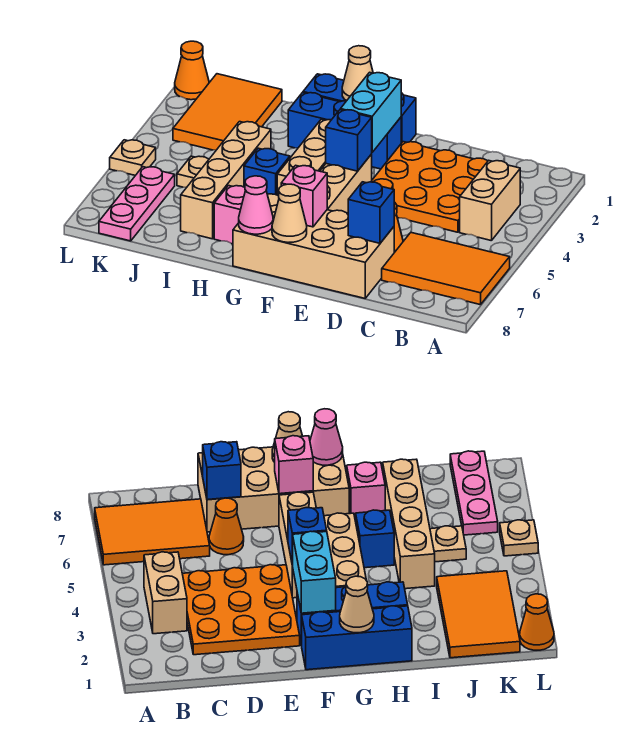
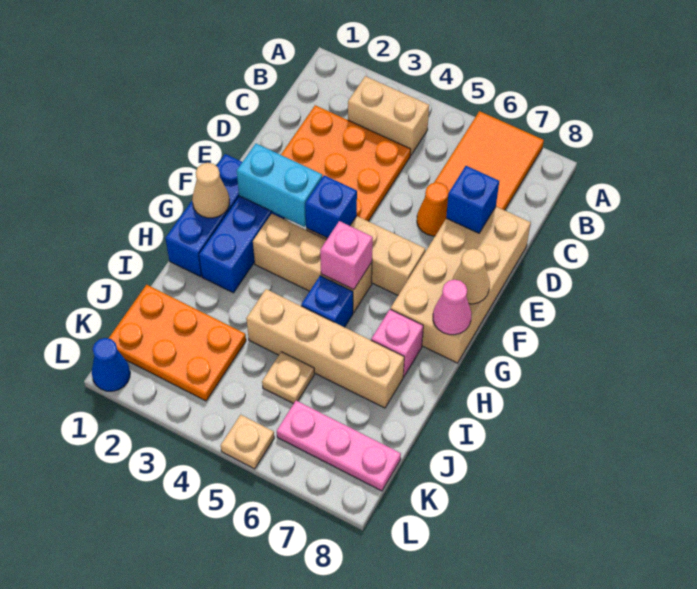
pink 1x1 brick [281,165,327,227] -> pink 1x1 brick moved to [320,221,373,290]
orange 2x3 tile [173,74,282,150] -> orange 2x3 plate [108,285,246,401]
orange 1x1 cone [175,41,209,100] -> blue 1x1 cone [92,338,130,391]

